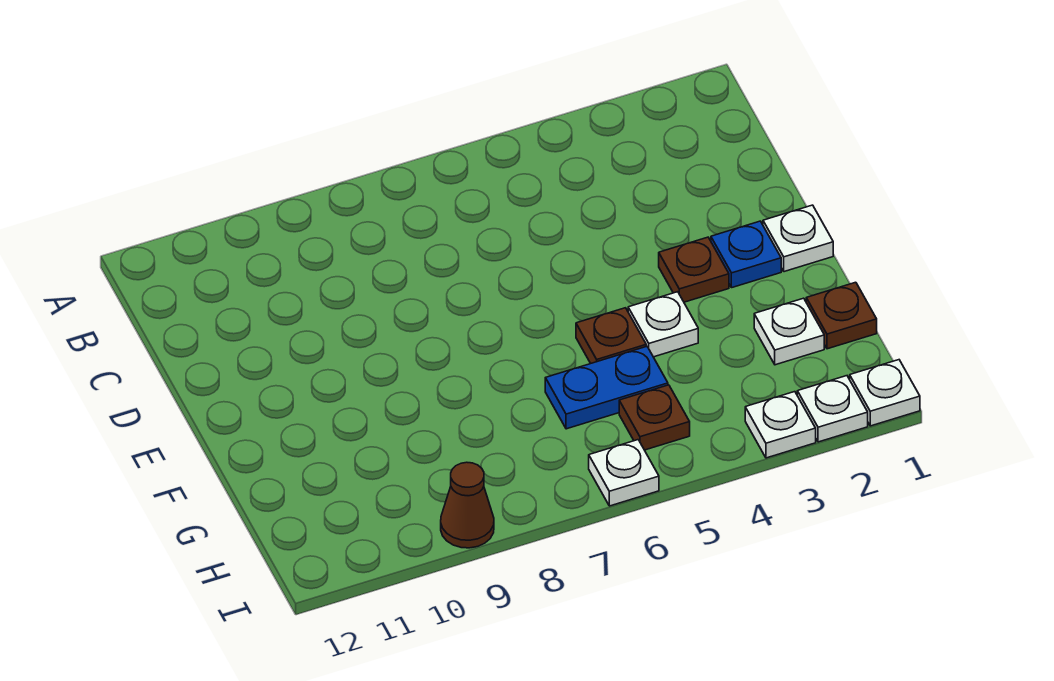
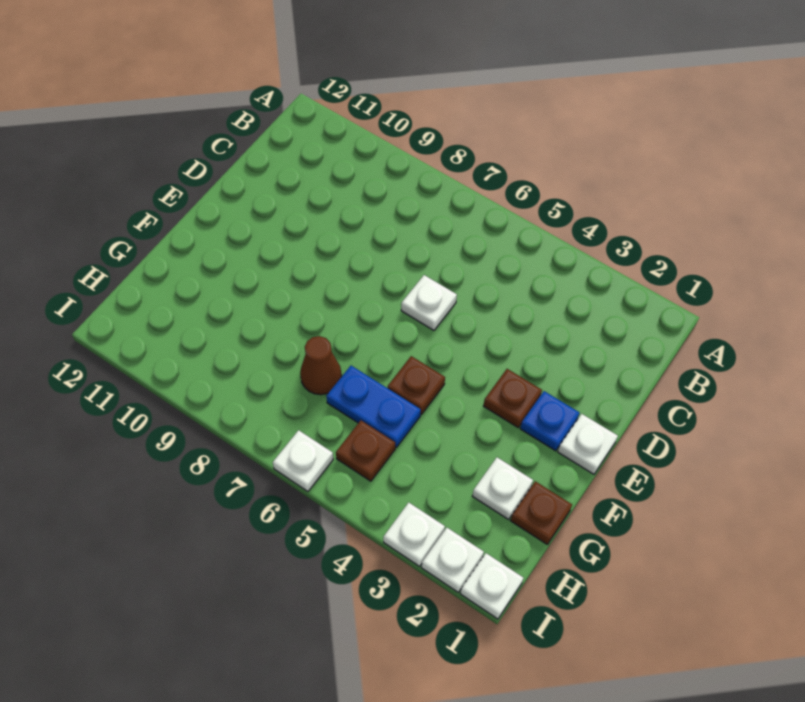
white 1x1 plate [628,292,698,357] -> white 1x1 plate moved to [401,275,457,330]
brown 1x1 cone [441,462,494,548] -> brown 1x1 cone moved to [300,336,342,395]

